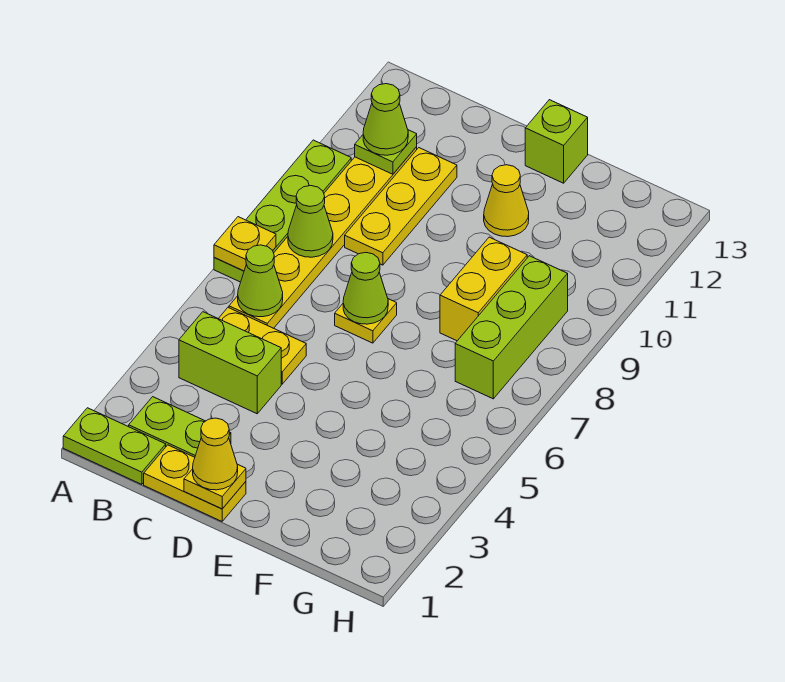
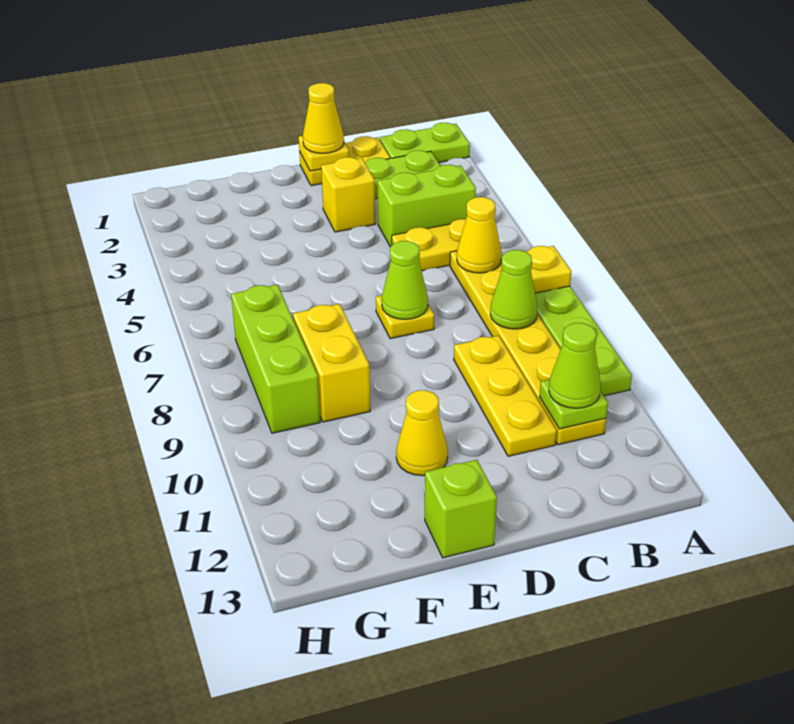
lime 1x1 cone [238,245,283,317] -> yellow 1x1 cone [457,197,502,273]
none -> yellow 1x1 brick [321,157,375,232]

